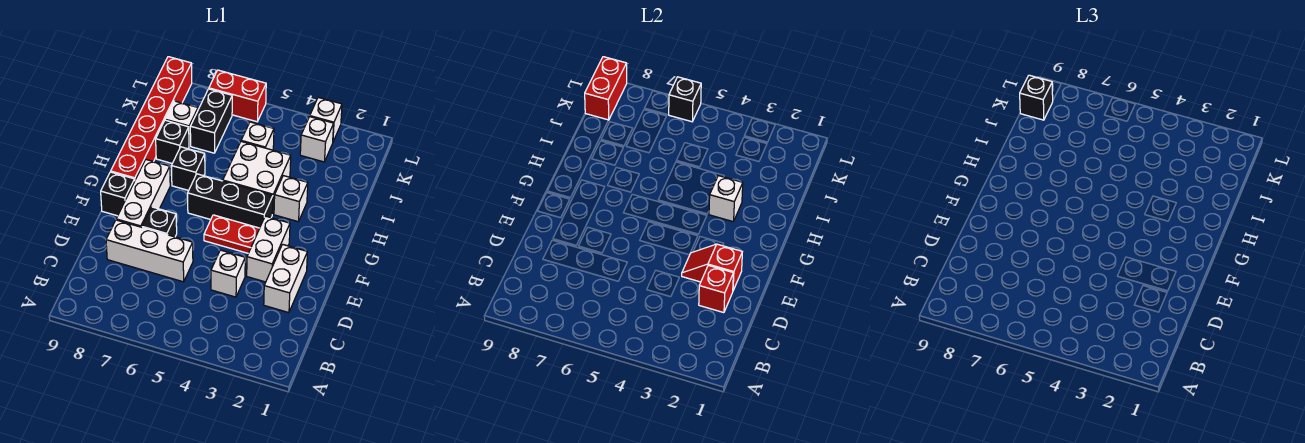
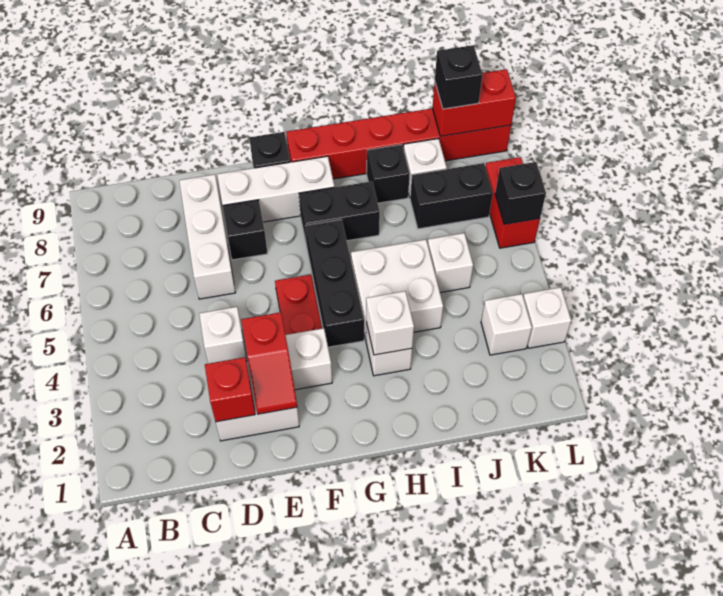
red 1x2 slope [682,244,742,290] -> red 1x2 slope turned to [241,312,297,414]
black 1x1 brick [171,147,205,191] -> black 1x2 brick [299,181,380,246]

